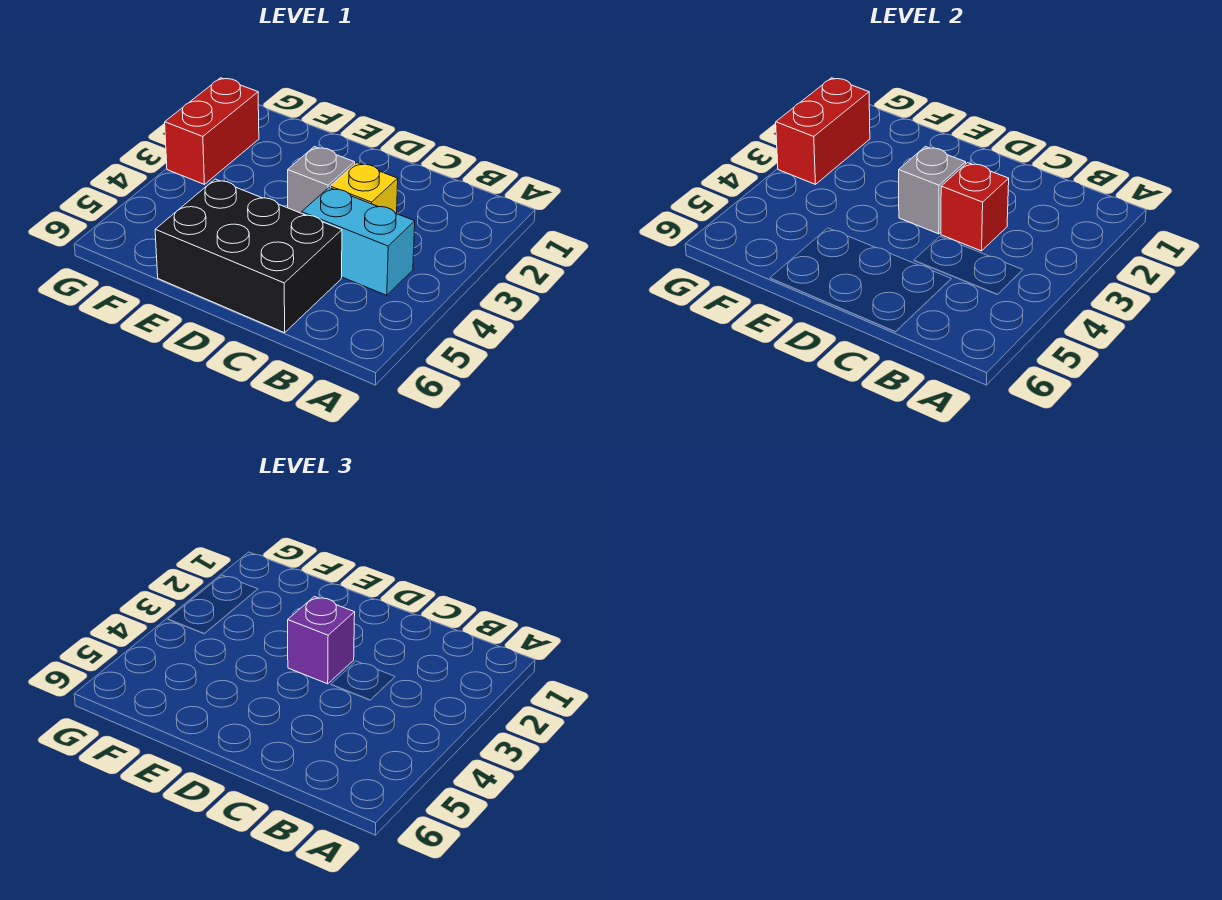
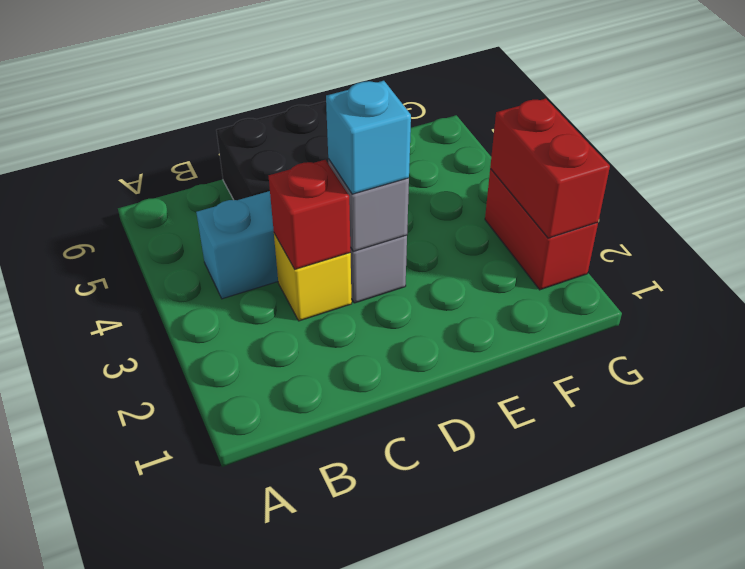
purple 1x1 brick [288,597,355,684] -> cyan 1x1 brick [326,81,411,194]

